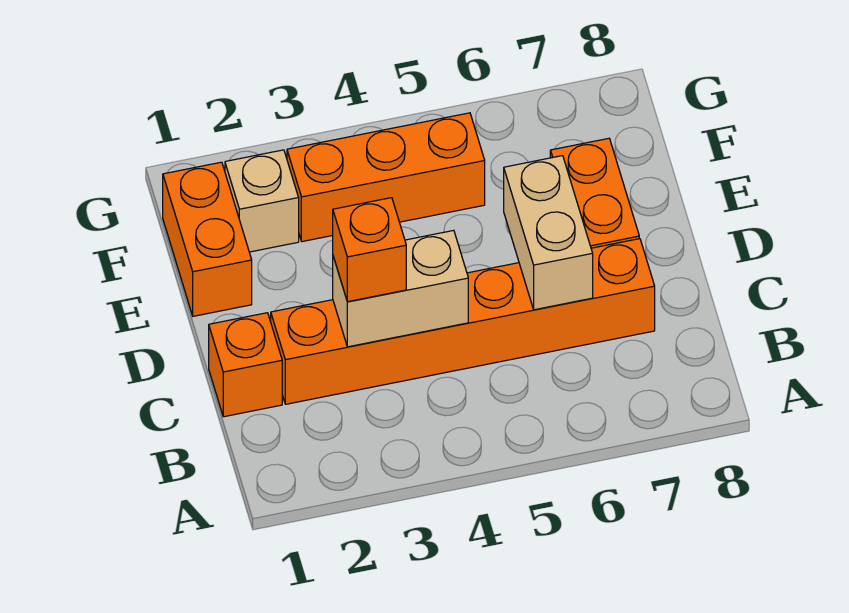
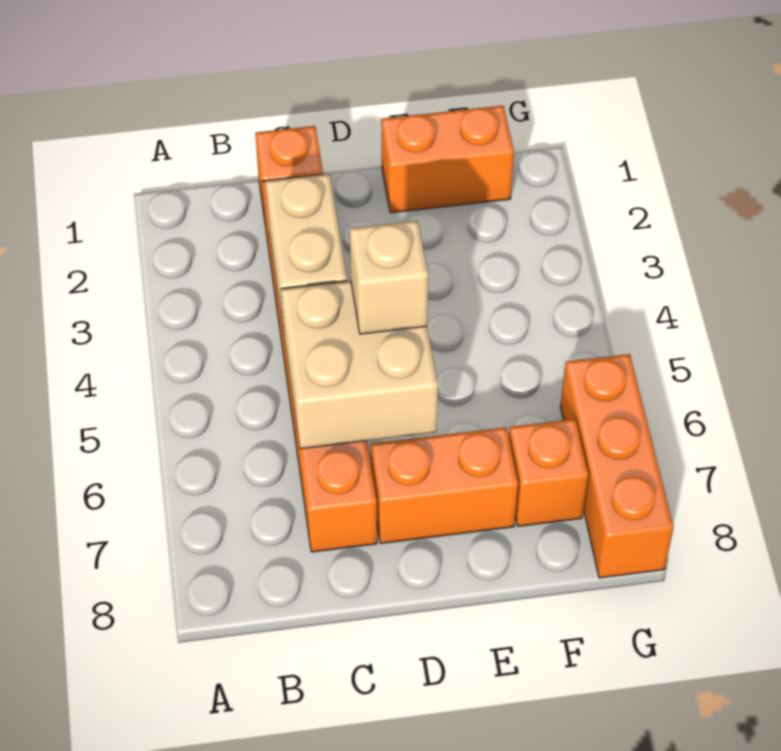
orange 1x1 brick [333,198,406,302] -> orange 1x1 brick moved to [509,419,588,526]
tan 1x2 brick [504,156,593,310] -> tan 2x2 brick [281,281,438,449]
tan 1x1 brick [225,150,299,252] -> tan 1x1 brick moved to [349,221,428,334]
orange 1x3 brick [287,113,485,242] -> orange 1x3 brick moved to [560,354,674,578]

